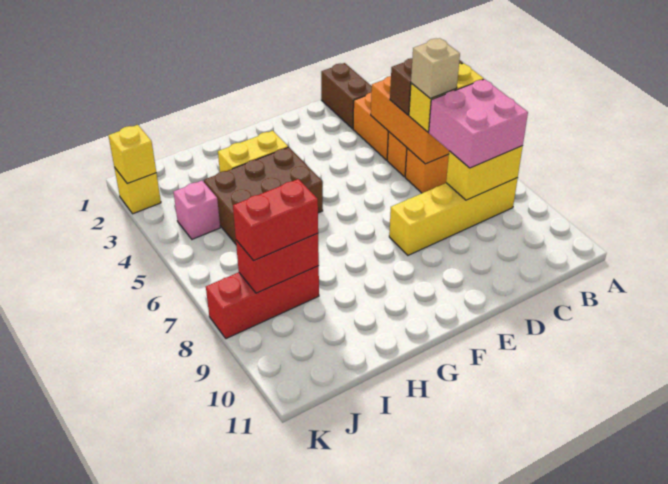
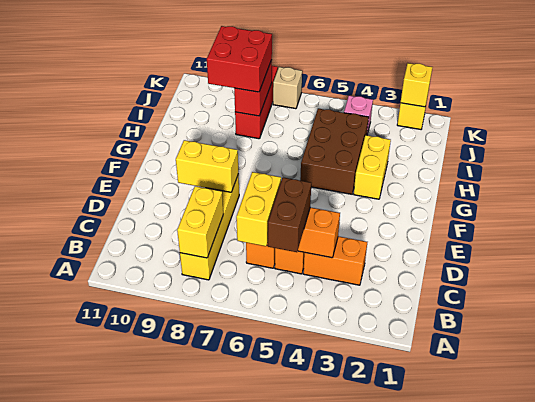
pink 2x2 brick [429,79,528,168] -> none
brown 1x2 brick [321,63,372,129] -> none
tan 1x1 brick [411,38,460,98] -> tan 1x1 brick moved to [273,67,302,109]
none -> yellow 1x2 brick [176,140,238,192]
red 1x2 brick [233,179,318,261] -> red 2x2 brick [207,26,272,92]

